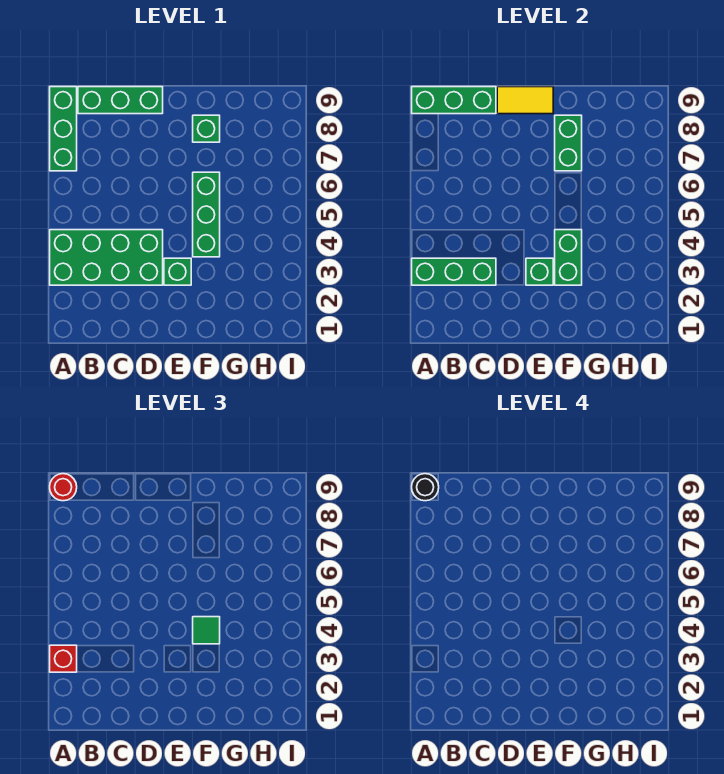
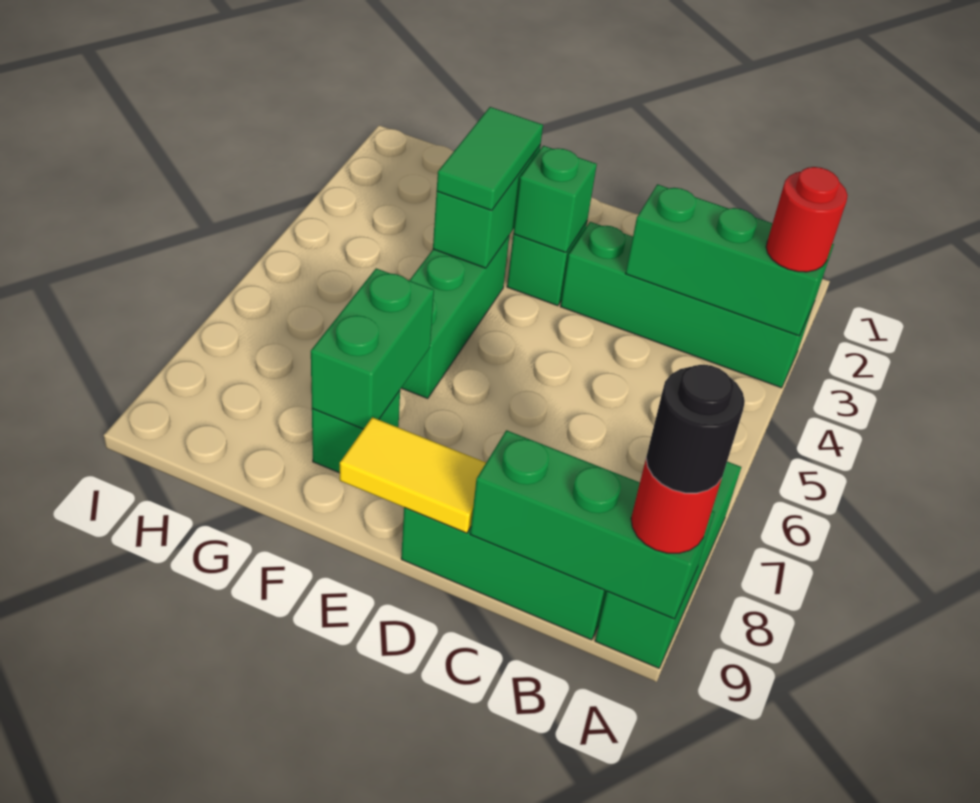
green 2x4 brick [50,230,163,285] -> green 1x4 brick [560,222,813,388]
red 1x1 brick [50,645,77,672] -> red 1x1 round brick [766,167,848,272]
green 1x1 tile [193,617,220,644] -> green 1x2 tile [437,107,543,210]

